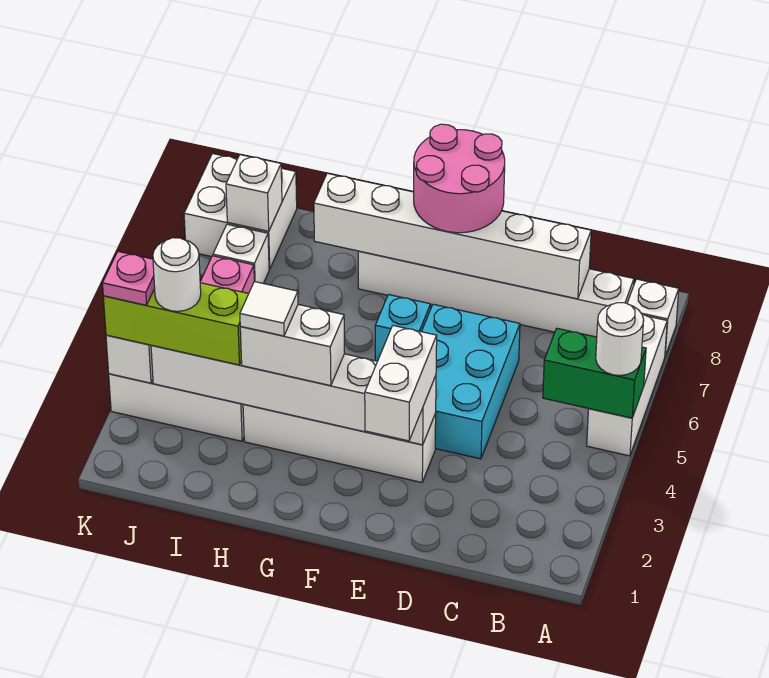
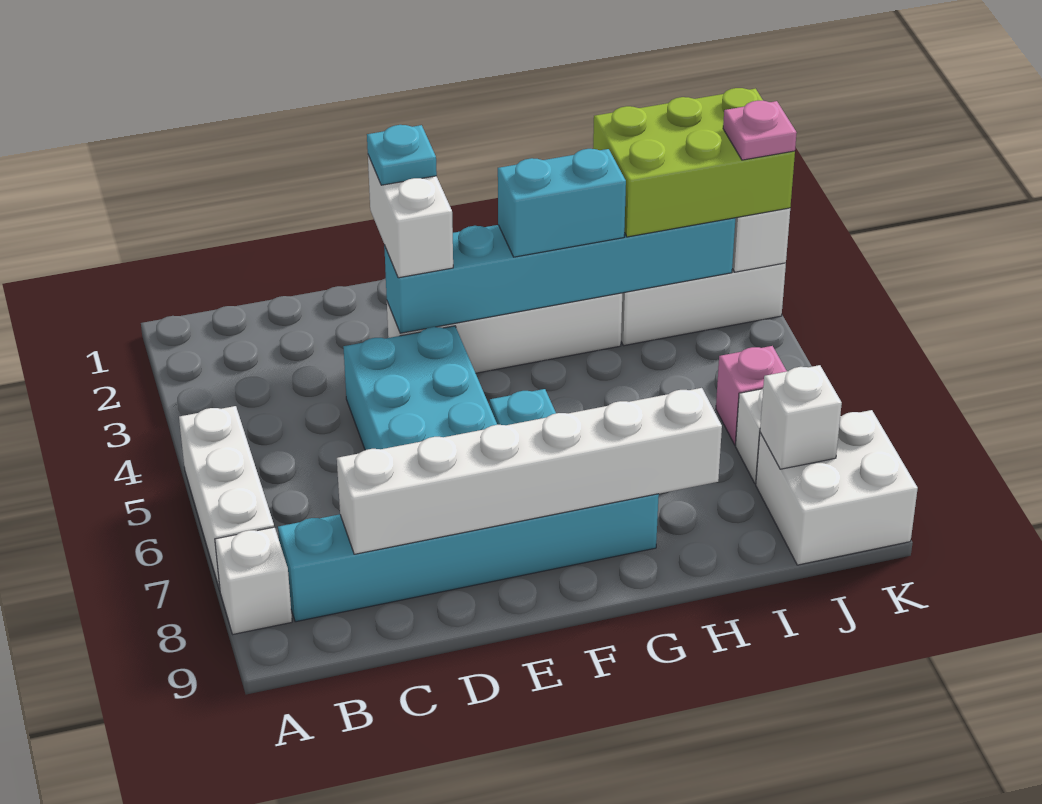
green 1x2 brick [543,328,646,418] -> none
white 1x1 round brick [596,303,644,375] -> none
white 1x6 brick [358,251,634,337] -> cyan 1x6 brick [278,494,659,622]
none -> cyan 1x1 plate [367,125,437,185]
white 1x6 brick [151,345,436,445] -> cyan 1x6 brick [384,218,735,333]
pink 2x2 round brick [414,124,505,233] -> none
white 1x2 brick [240,305,344,386] -> cyan 1x2 brick [498,149,626,257]
white 1x1 tile [240,282,298,336] -> none
lime 1x3 brick [103,283,249,365] -> lime 2x3 brick [593,88,795,237]
white 1x1 round brick [153,238,201,311] -> none

